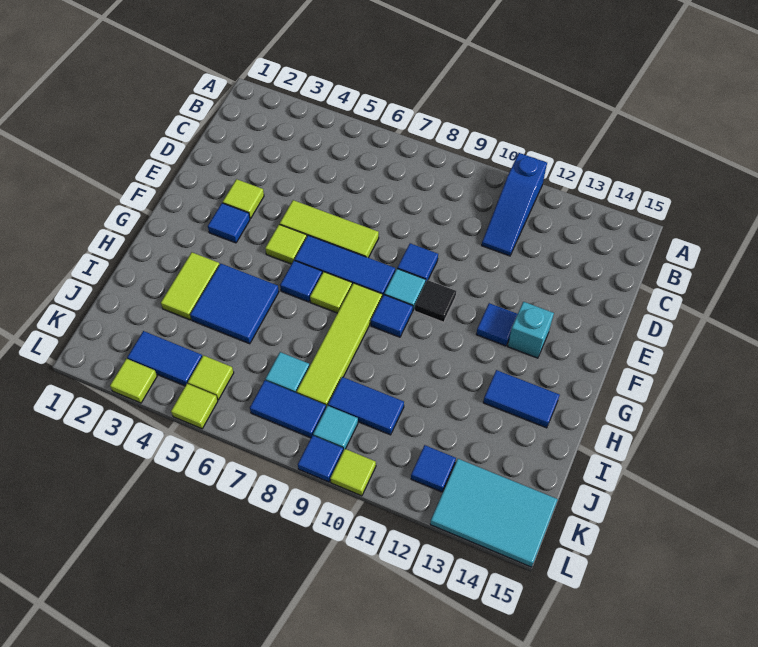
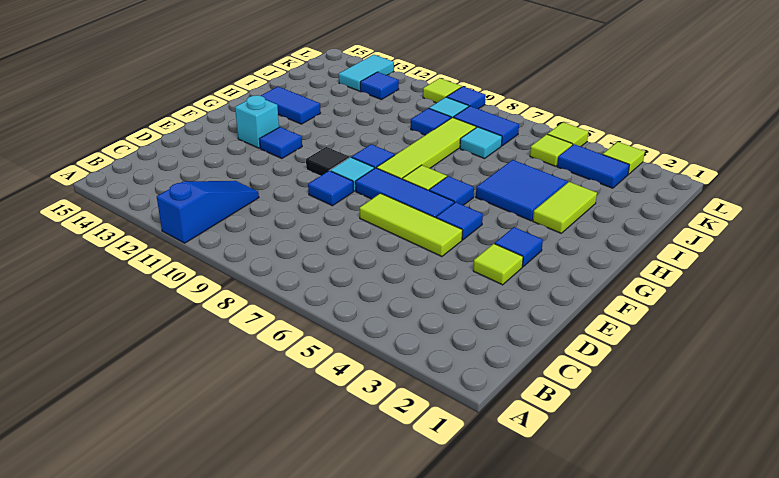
lime 1x1 tile [265,224,307,264] -> blue 1x1 tile [436,202,483,240]
blue 1x2 tile [328,377,404,435] -> blue 1x1 tile [411,108,451,135]
cyan 2x3 tile [430,459,558,567] -> cyan 1x2 tile [339,55,394,91]

